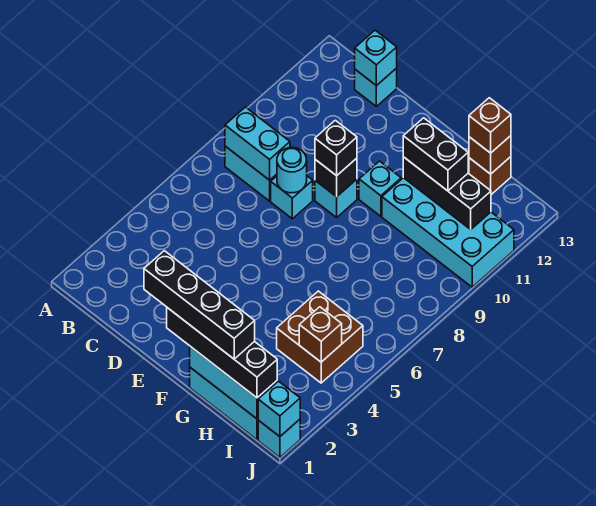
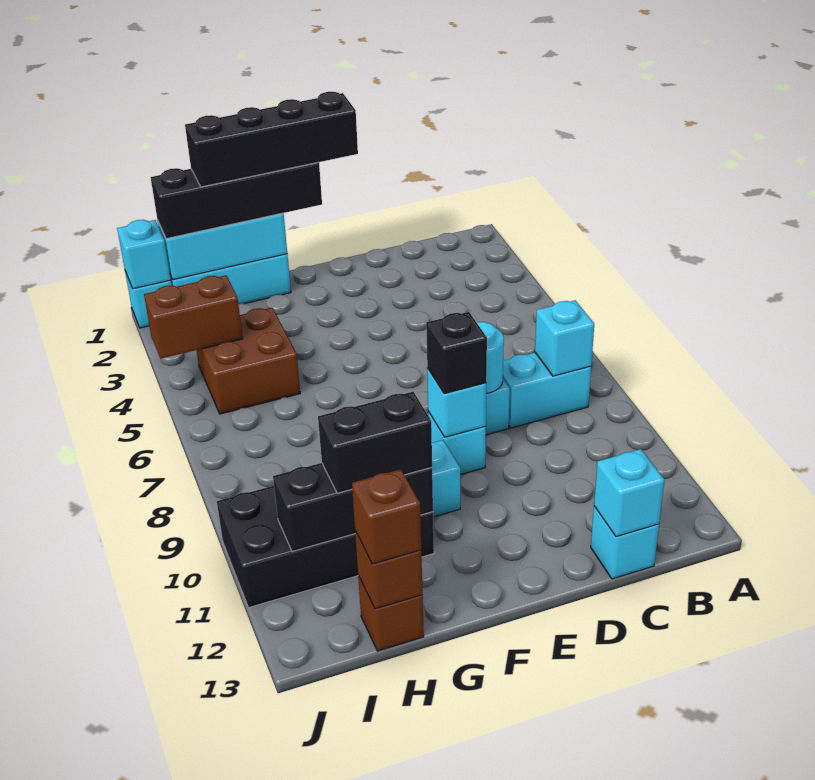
cyan 1x2 brick [225,107,290,180] -> cyan 1x1 brick [535,300,594,376]
black 1x1 brick [315,158,357,197] -> cyan 1x1 brick [427,368,486,437]
cyan 2x4 brick [382,178,514,287] -> black 2x4 brick [217,486,434,608]
brown 1x1 brick [299,307,342,362] -> brown 1x2 brick [144,275,243,359]

